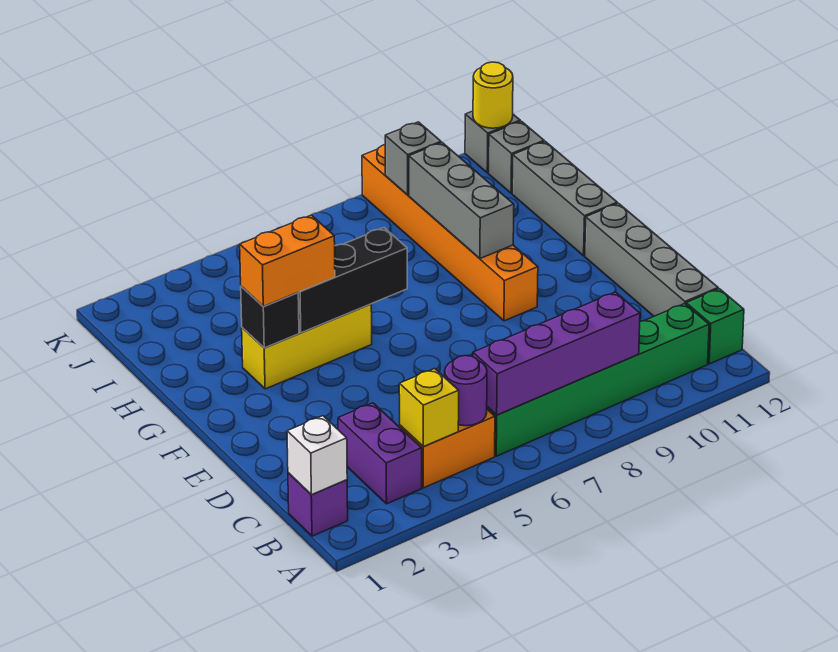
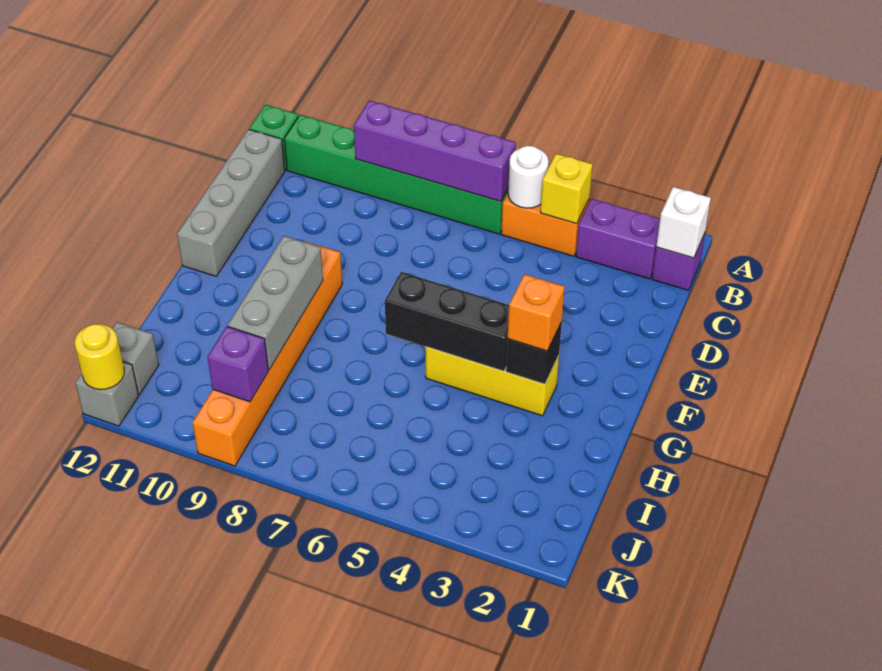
purple 1x2 brick [338,403,422,504] -> purple 1x2 brick turned to [576,199,660,279]
purple 1x1 round brick [445,356,487,426] -> white 1x1 round brick [508,146,549,208]
orange 1x2 brick [240,215,335,306] -> orange 1x1 brick [508,274,565,351]
grey 1x3 brick [512,142,617,256] -> none
grey 1x1 brick [385,122,441,195] -> purple 1x1 brick [207,326,268,402]

